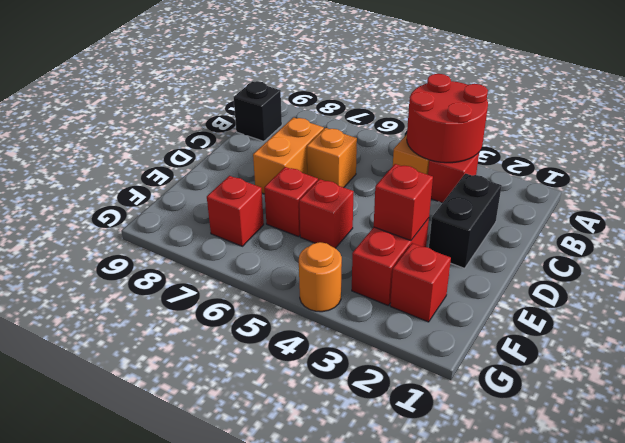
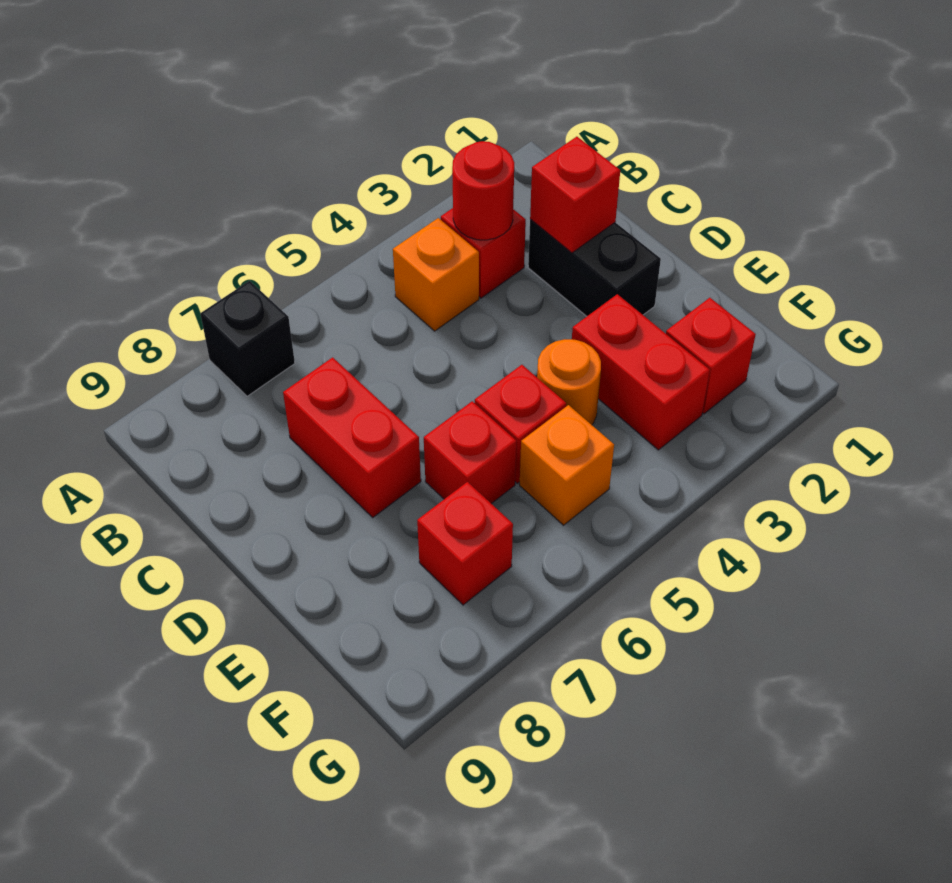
red 2x2 round brick [407,74,488,163] -> red 1x1 round brick [452,141,514,240]
black 1x1 brick [234,81,282,141] -> black 1x1 brick moved to [200,281,295,396]
orange 1x1 brick [307,128,357,187] -> orange 1x1 brick moved to [520,405,614,525]
orange 1x2 brick [253,118,324,194] -> red 1x2 brick [283,357,421,517]
red 1x1 brick [374,164,433,241] -> red 1x1 brick moved to [530,137,620,253]
orange 1x1 round brick [299,242,342,312] -> orange 1x1 round brick moved to [537,339,601,425]

